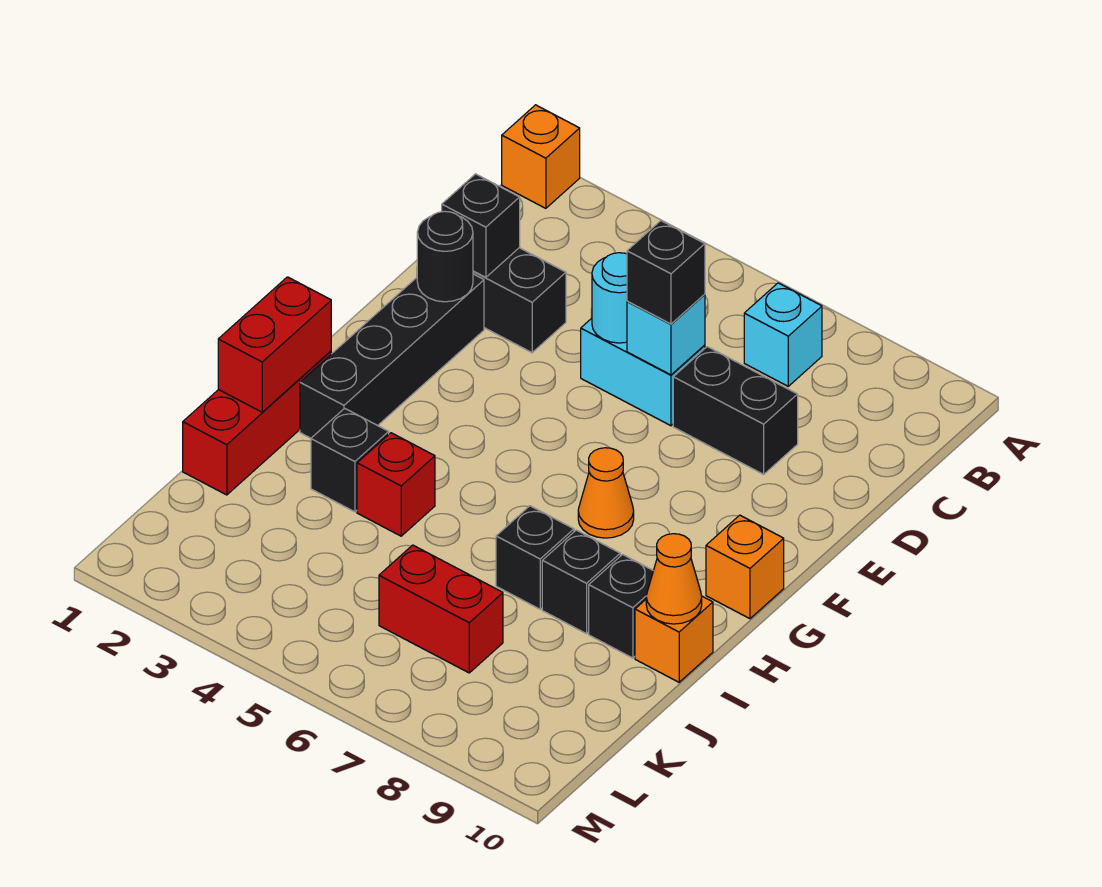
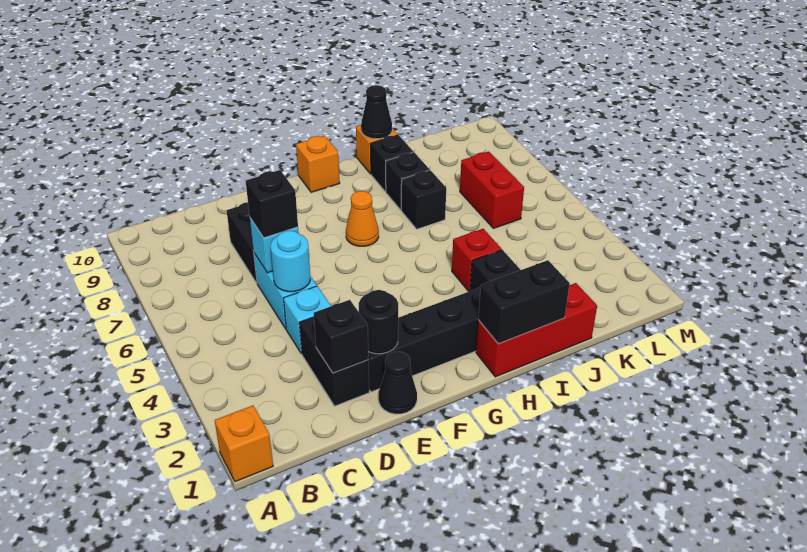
cyan 1x1 brick [744,283,822,386] -> cyan 1x1 brick moved to [283,286,331,354]
none -> black 1x1 cone [379,352,417,414]
red 1x2 brick [218,277,331,412] -> black 1x2 brick [478,260,570,344]
orange 1x1 cone [646,534,702,624] -> black 1x1 cone [361,85,392,139]

